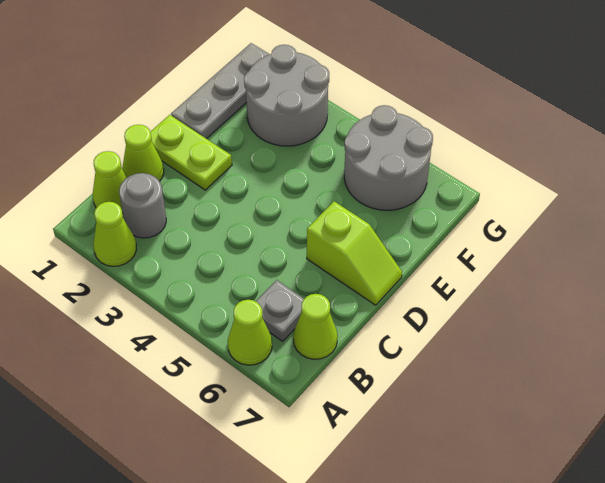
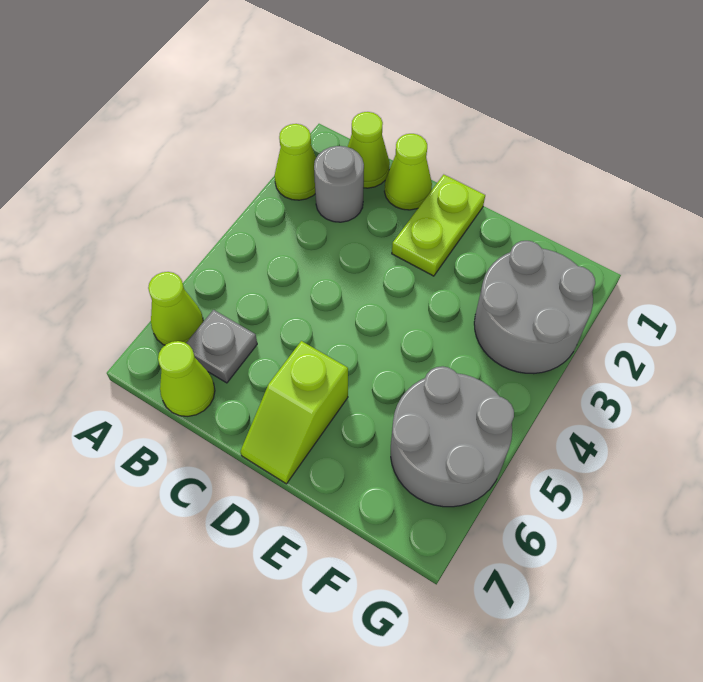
grey 1x3 plate [171,43,269,139] -> none

